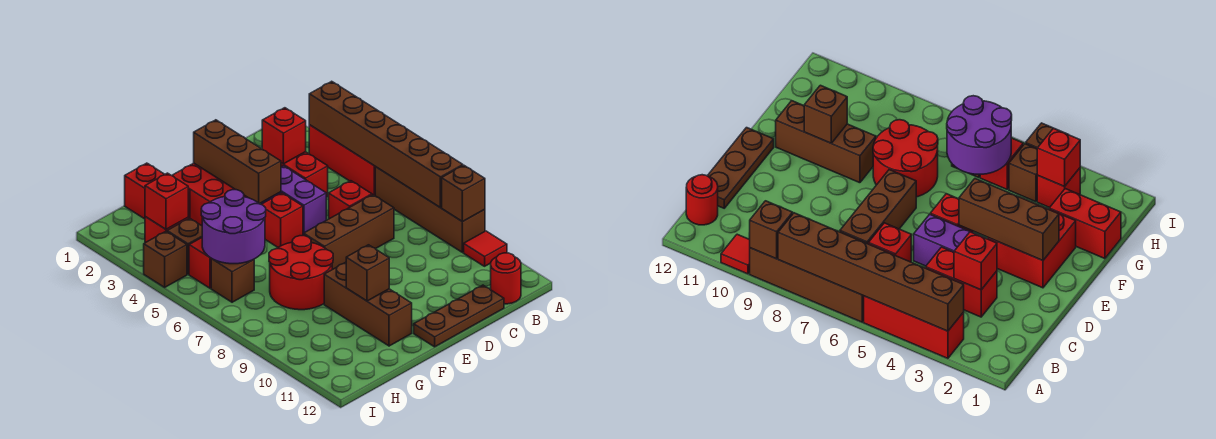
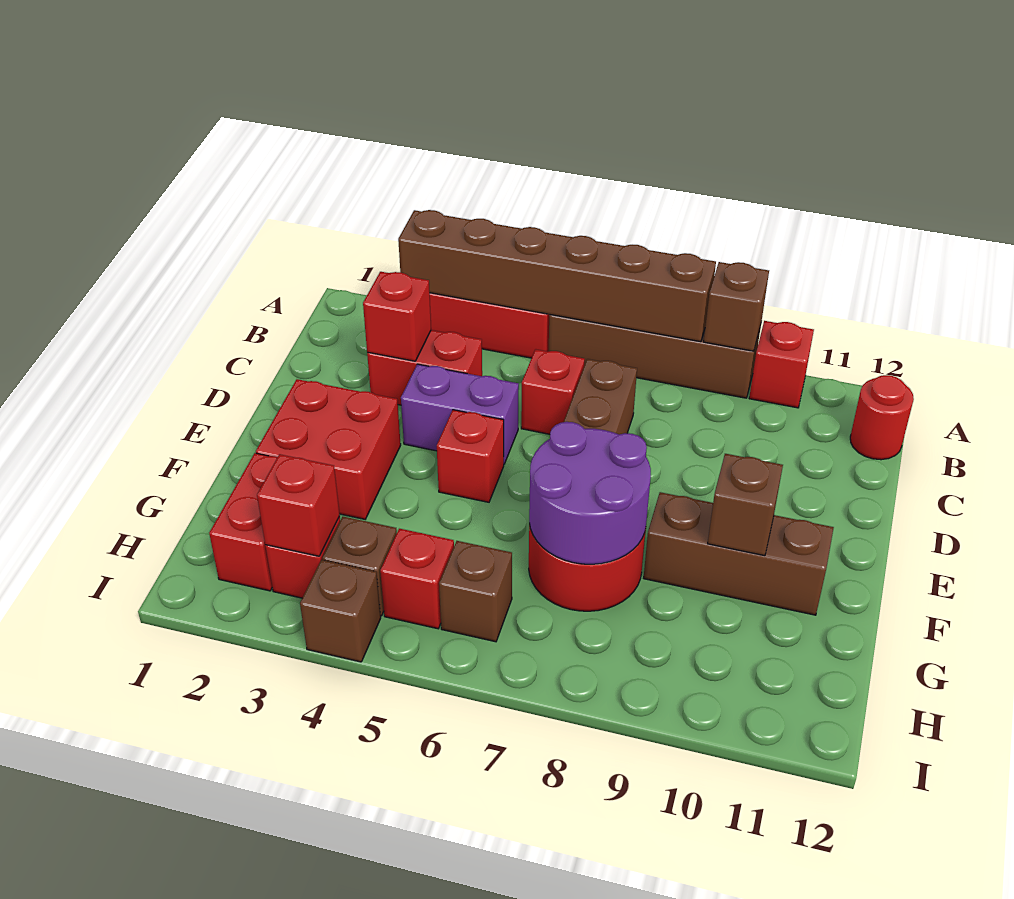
red 1x1 tile [464,231,507,266] -> red 1x1 brick [749,321,814,408]
brown 1x3 plate [414,285,504,347] -> none
brown 1x3 brick [194,120,281,204] -> none
red 1x2 brick [125,163,190,219] -> red 1x2 brick turned to [209,453,277,591]
purple 2x2 round brick [201,190,266,264] -> purple 2x2 round brick moved to [529,422,651,564]

